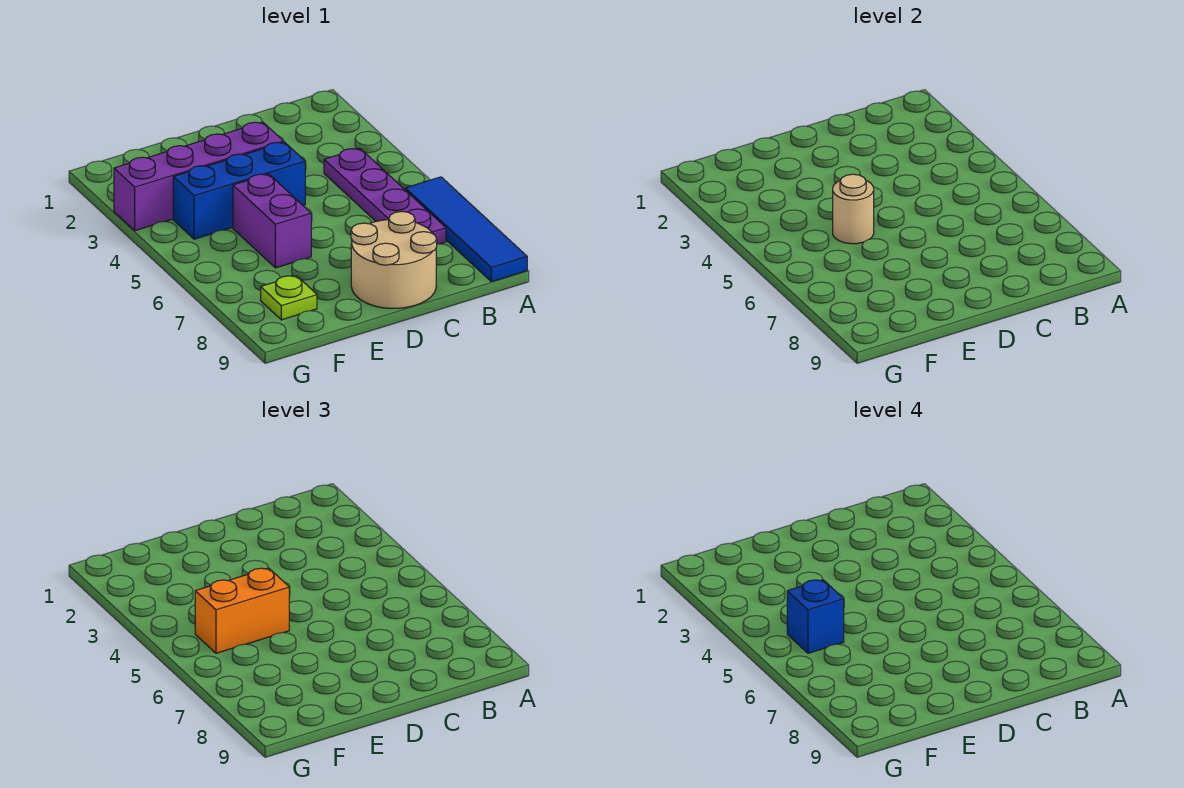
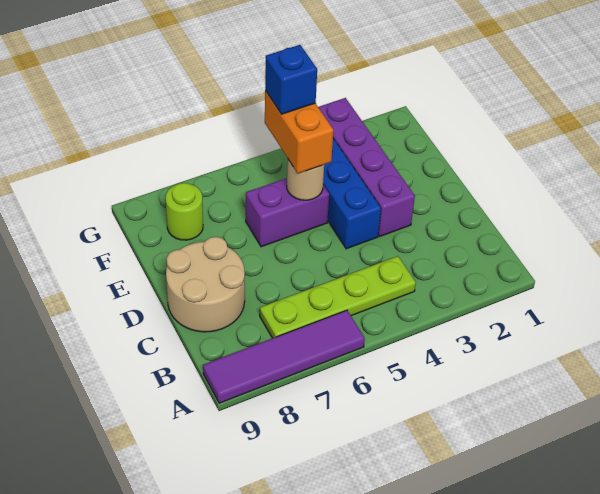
blue 1x4 tile [405,177,527,282] -> purple 1x4 tile [203,310,365,403]
purple 1x4 plate [324,148,446,244] -> lime 1x4 plate [260,256,416,338]
lime 1x1 plate [261,276,317,320] -> lime 1x1 round brick [166,183,203,240]

